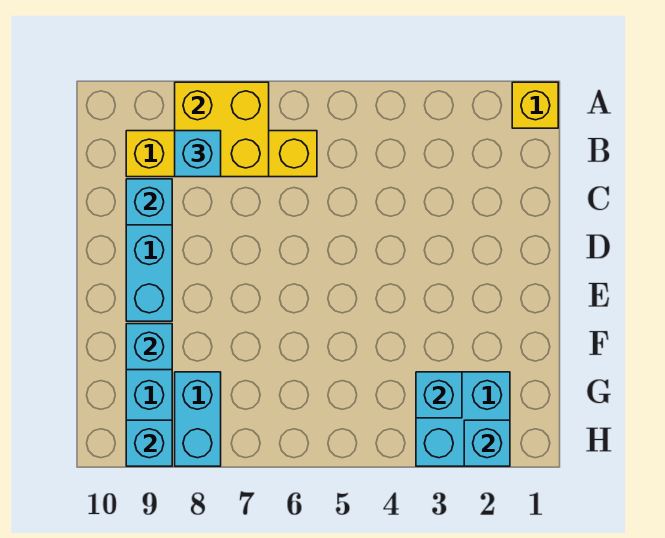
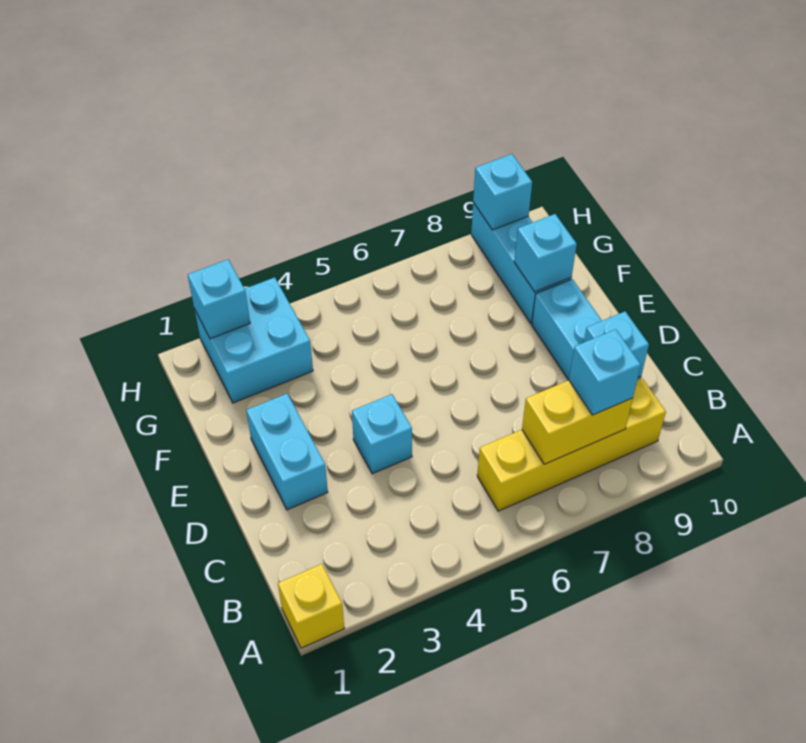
yellow 2x2 brick [175,82,269,177] -> yellow 1x2 brick [522,380,633,464]
cyan 1x1 brick [416,372,462,418] -> cyan 1x1 brick moved to [352,394,412,474]
cyan 1x2 brick [175,372,221,466] -> cyan 1x2 brick moved to [246,394,328,510]

